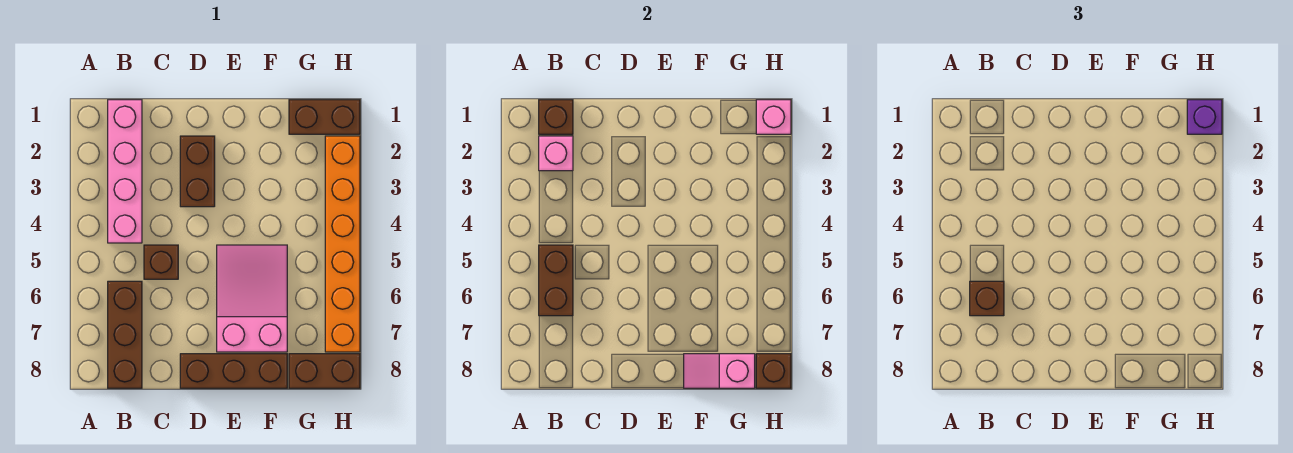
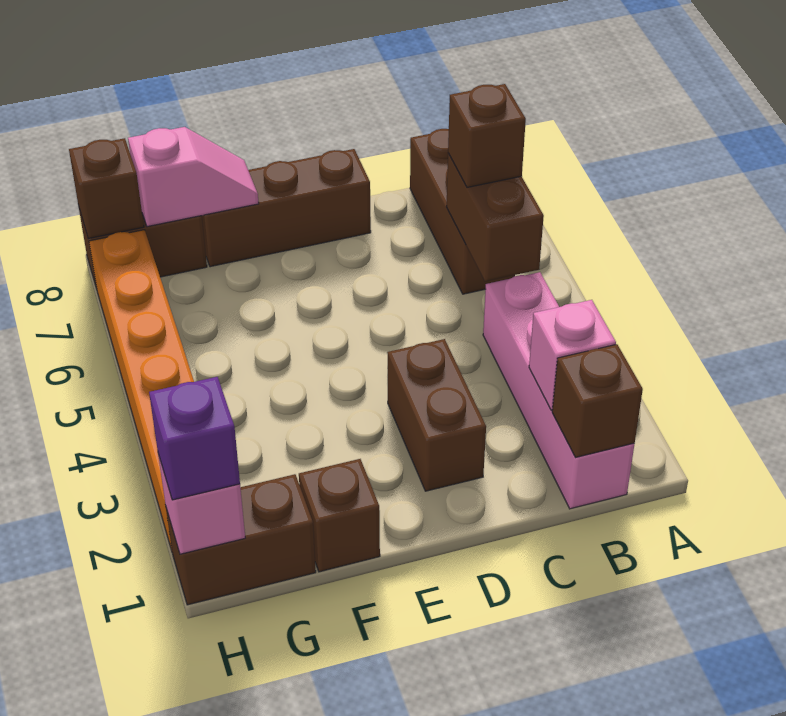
brown 1x1 brick [144,245,178,279] -> brown 1x1 brick moved to [299,459,380,572]
pink 2x3 slope [217,245,287,352] -> none

